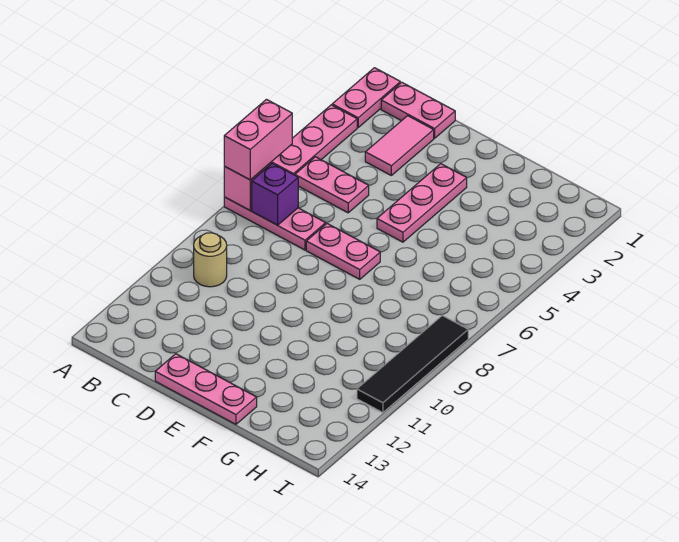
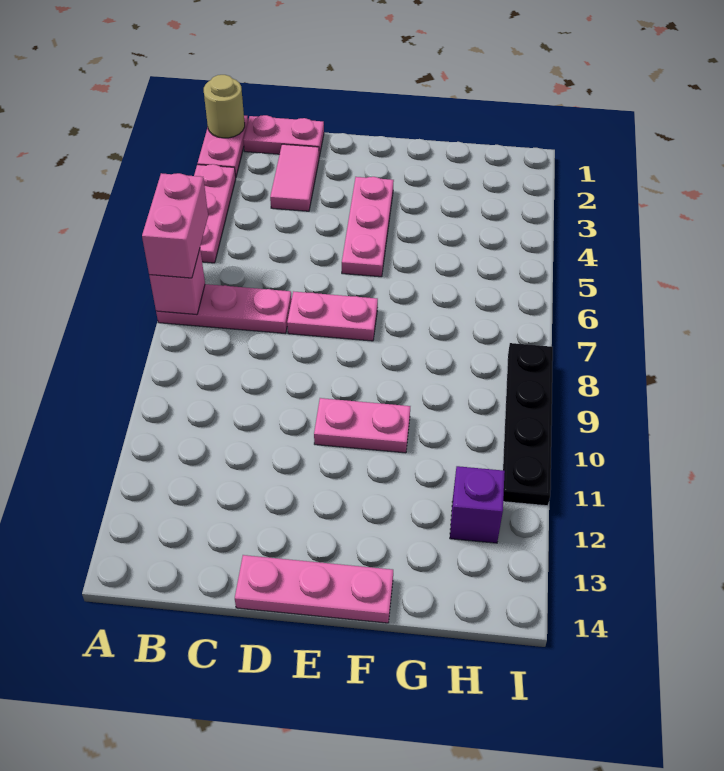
pink 1x2 plate [295,157,369,213] -> pink 1x2 plate moved to [314,398,410,453]
purple 1x1 brick [252,163,298,225] -> purple 1x1 brick moved to [450,466,505,543]
tan 1x1 round brick [194,233,227,287] -> tan 1x1 round brick moved to [204,75,245,138]
black 1x4 tile [357,315,468,413] -> black 1x4 plate [503,343,553,506]

